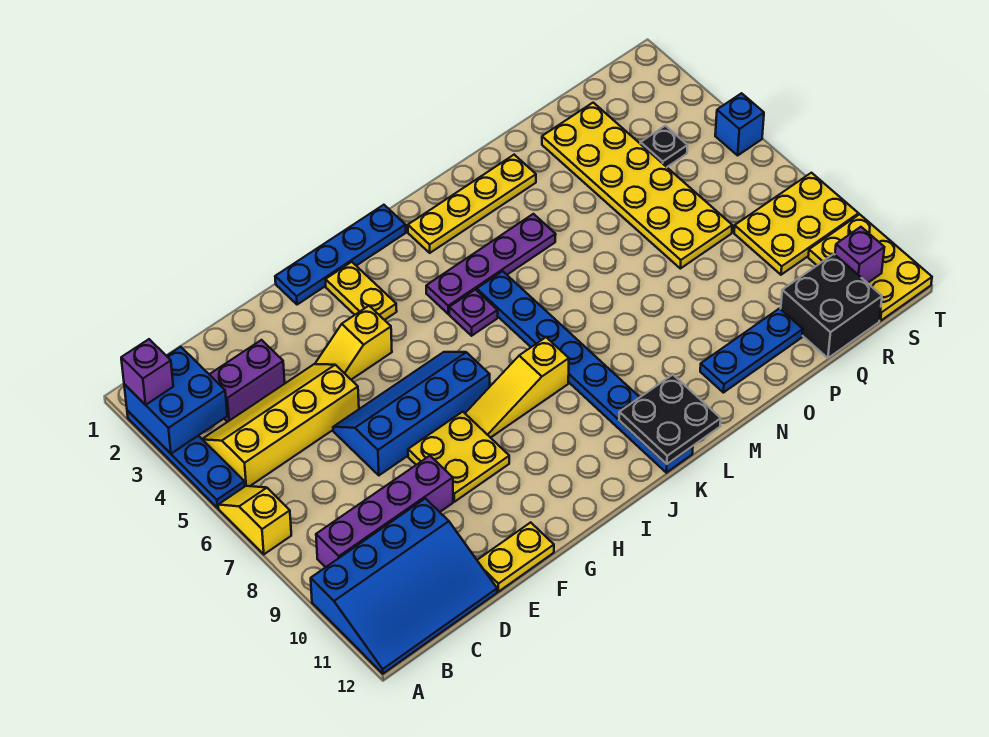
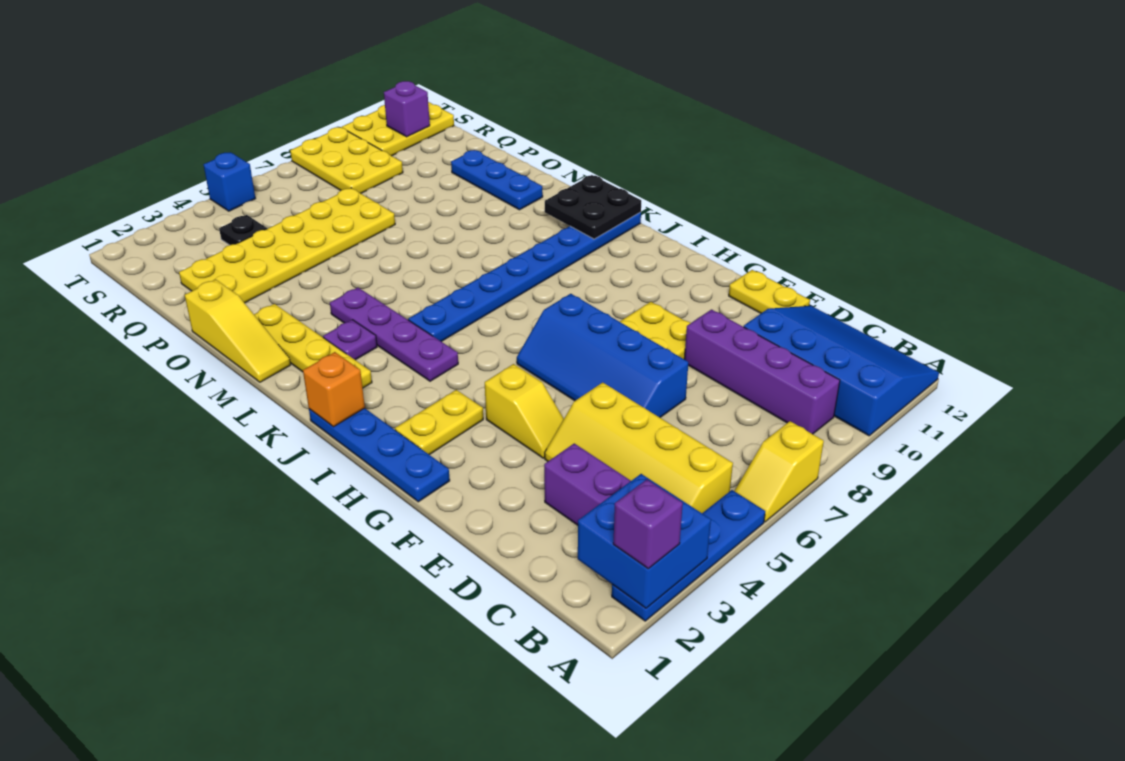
yellow 1x3 slope [465,337,569,438] -> yellow 1x3 slope moved to [185,279,291,382]
none -> orange 1x1 brick [303,352,365,427]
purple 1x1 plate [449,290,498,336] -> purple 1x1 plate moved to [323,320,377,360]
black 2x2 brick [781,254,882,358] -> none

